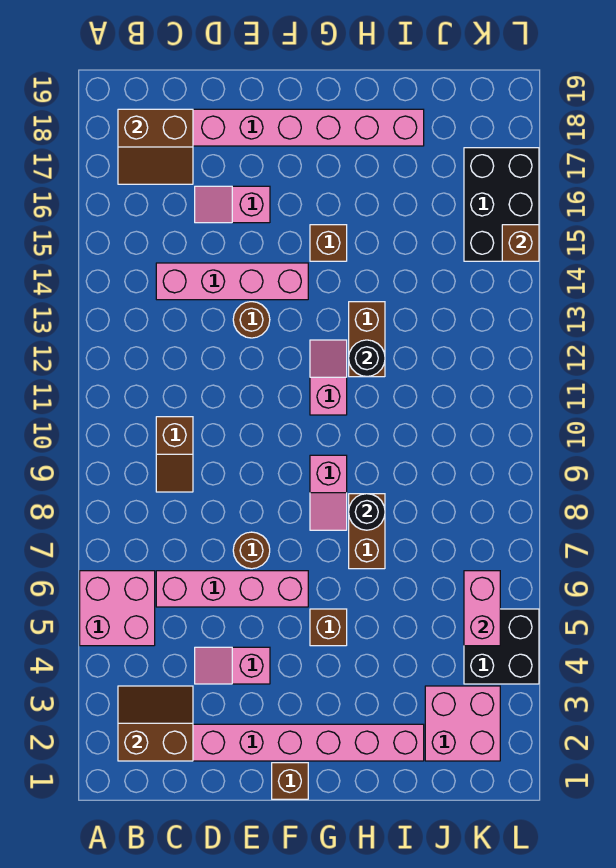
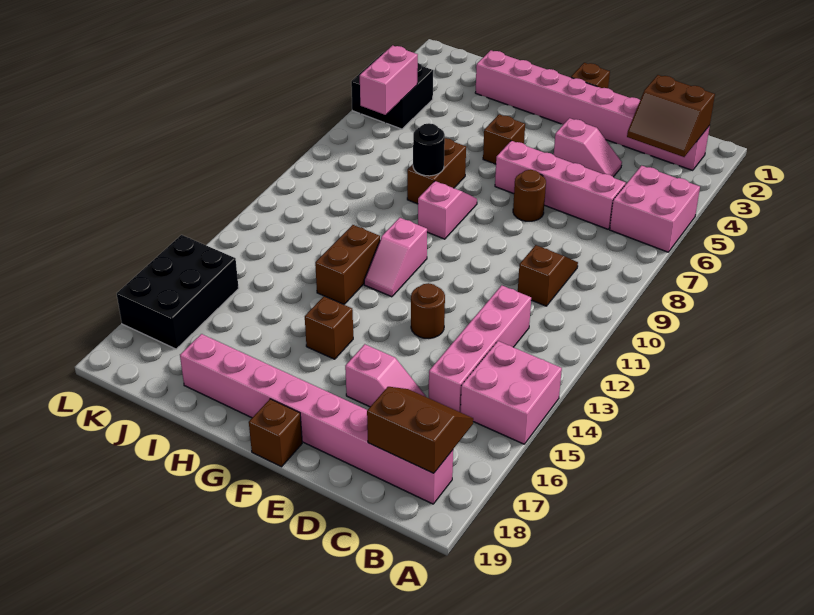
pink 1x4 brick [156,263,308,300] -> pink 1x4 brick turned to [429,285,531,412]
black 1x1 round brick [349,340,385,377] -> none
pink 2x2 brick [425,686,500,761] -> pink 2x2 brick moved to [461,341,562,444]
brown 1x1 brick [502,225,539,261] -> brown 1x1 brick moved to [249,399,302,467]

